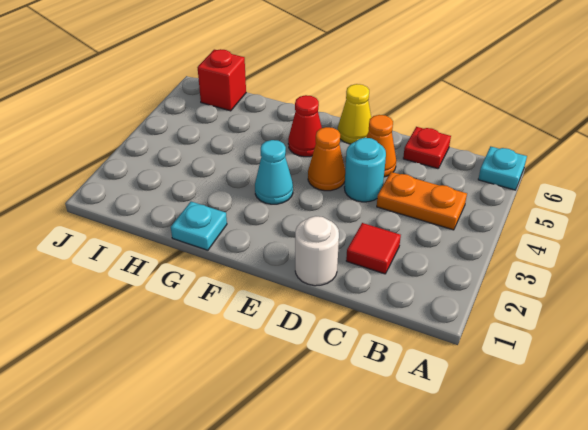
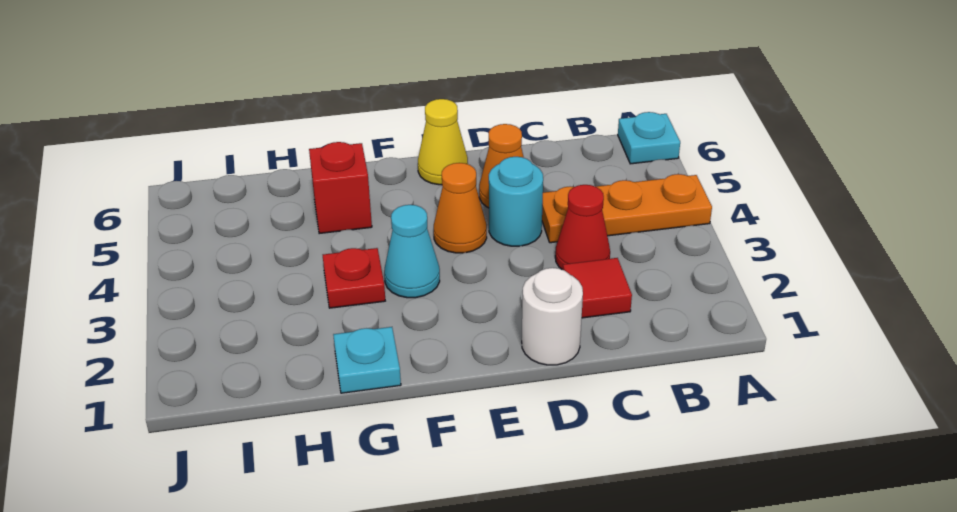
orange 1x2 plate [377,172,467,230] -> orange 1x3 plate [542,174,712,243]
red 1x1 plate [403,127,451,169] -> red 1x1 plate moved to [323,248,385,308]
red 1x1 cone [288,95,322,157] -> red 1x1 cone moved to [555,185,610,270]
red 1x1 brick [197,49,246,111] -> red 1x1 brick moved to [309,142,372,234]

